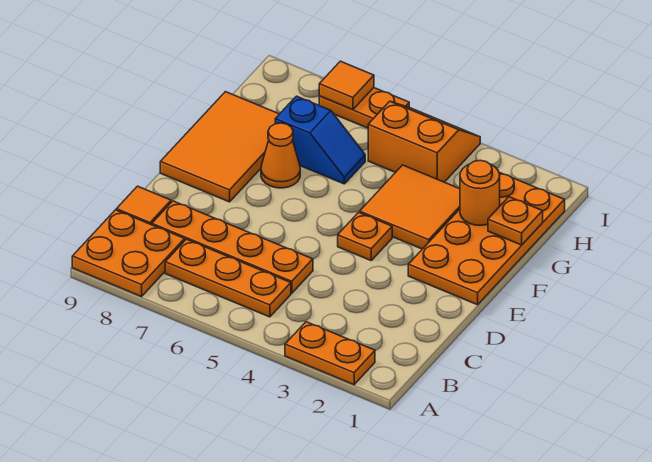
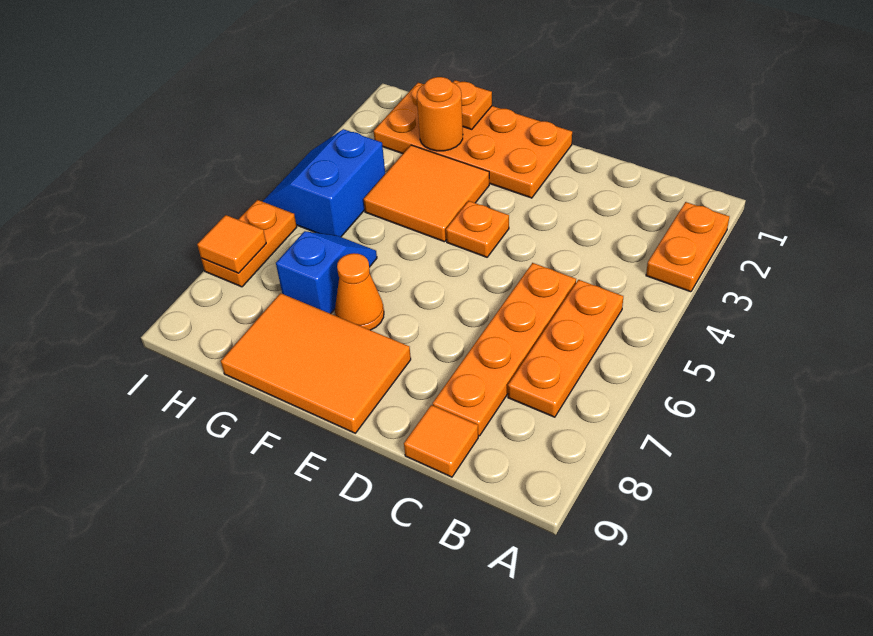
orange 2x2 plate [72,210,185,297] -> none
orange 2x2 slope [368,101,480,182] -> blue 2x2 slope [262,129,385,237]

